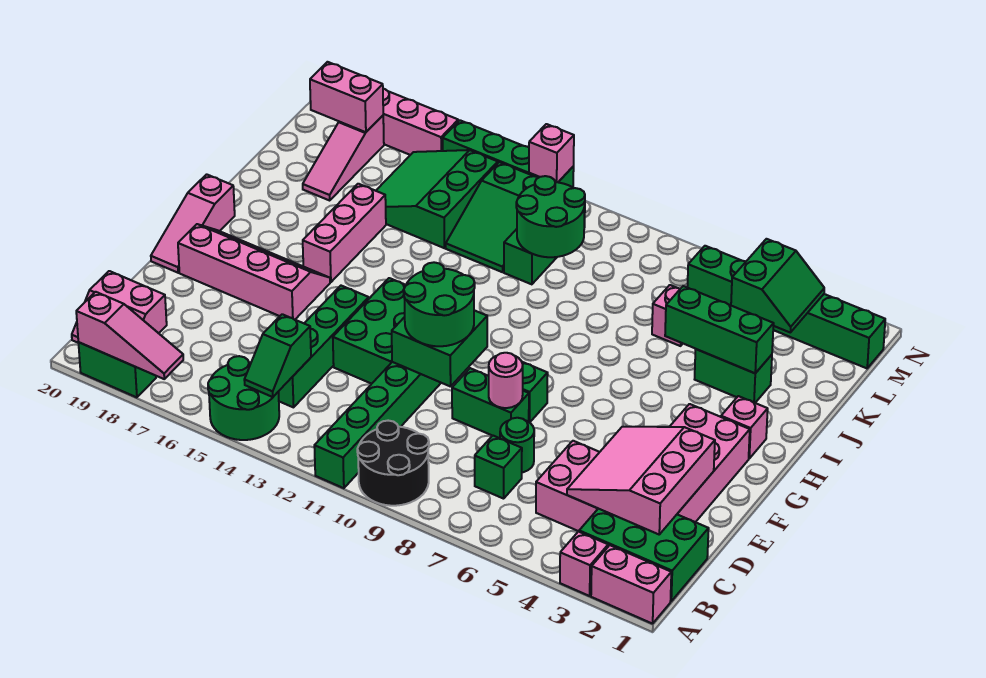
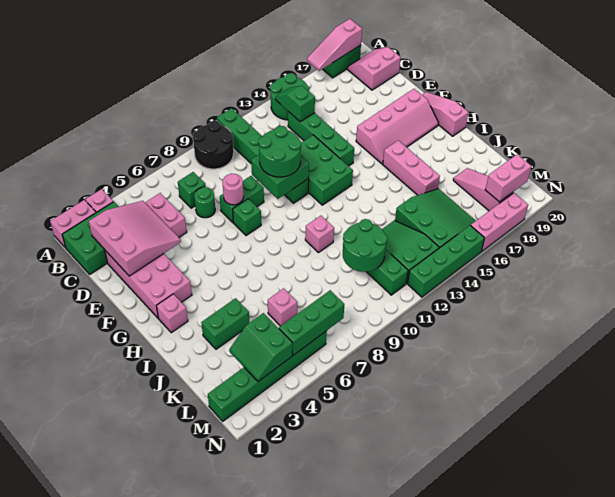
green 1x3 brick [665,286,774,373] -> green 1x3 brick moved to [279,290,344,355]
pink 1x1 brick [529,124,574,182] -> pink 1x1 brick moved to [305,216,334,253]

